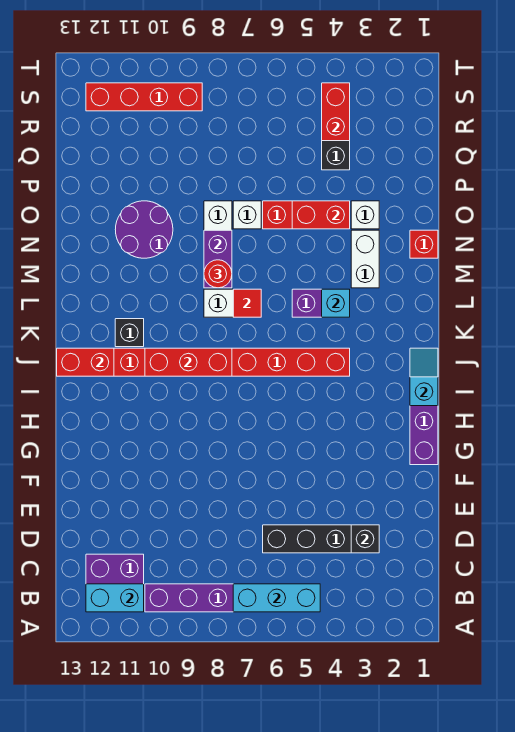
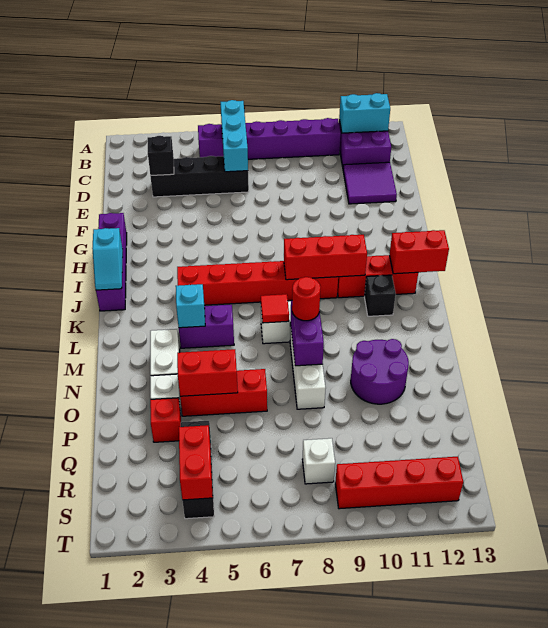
cyan 1x3 brick [233,584,320,612] -> cyan 1x3 brick turned to [221,100,248,172]
none -> purple 2x2 tile [343,162,397,204]
red 1x1 brick [410,230,438,258] -> red 1x1 brick moved to [150,398,181,442]
white 1x1 brick [233,201,261,229] -> white 1x1 brick moved to [302,438,335,484]

